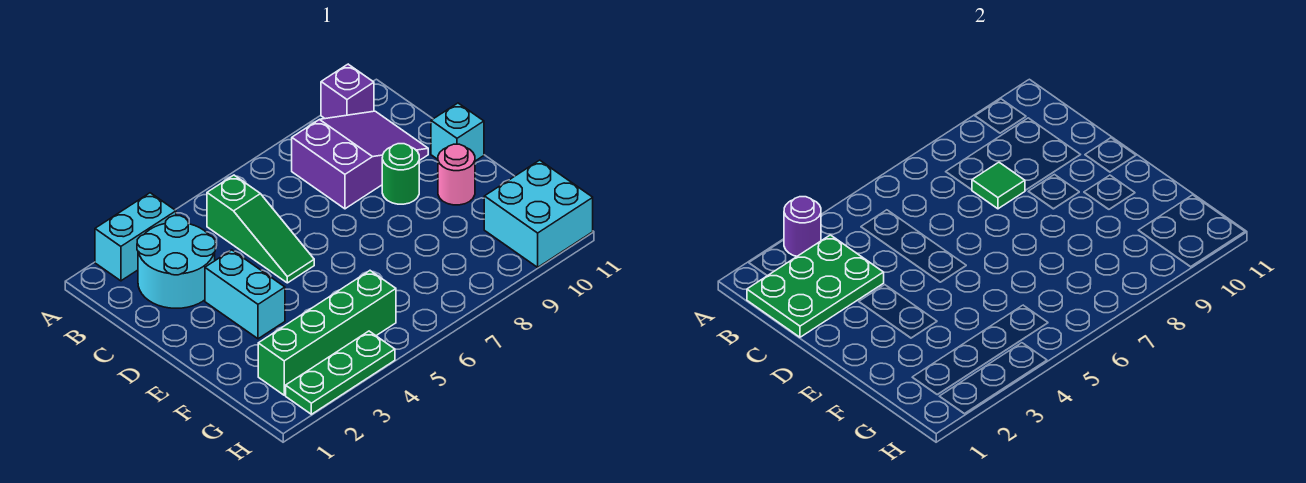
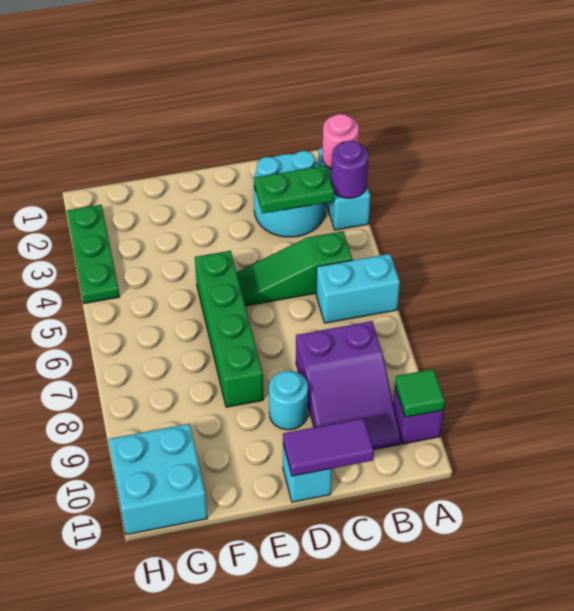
green 2x3 plate [747,235,884,337] -> green 1x2 plate [254,166,334,213]
green 1x1 tile [972,162,1025,209] -> green 1x1 tile moved to [395,369,445,417]
none -> purple 1x2 tile [283,418,374,476]
cyan 1x2 brick [205,250,285,339] -> cyan 1x2 brick moved to [316,254,400,323]
green 1x1 round brick [382,144,419,204] -> cyan 1x1 round brick [269,371,308,430]
pink 1x1 round brick [438,144,475,205] -> pink 1x1 round brick moved to [322,114,359,169]
green 1x4 brick [258,271,396,395] -> green 1x4 brick moved to [195,251,263,407]

